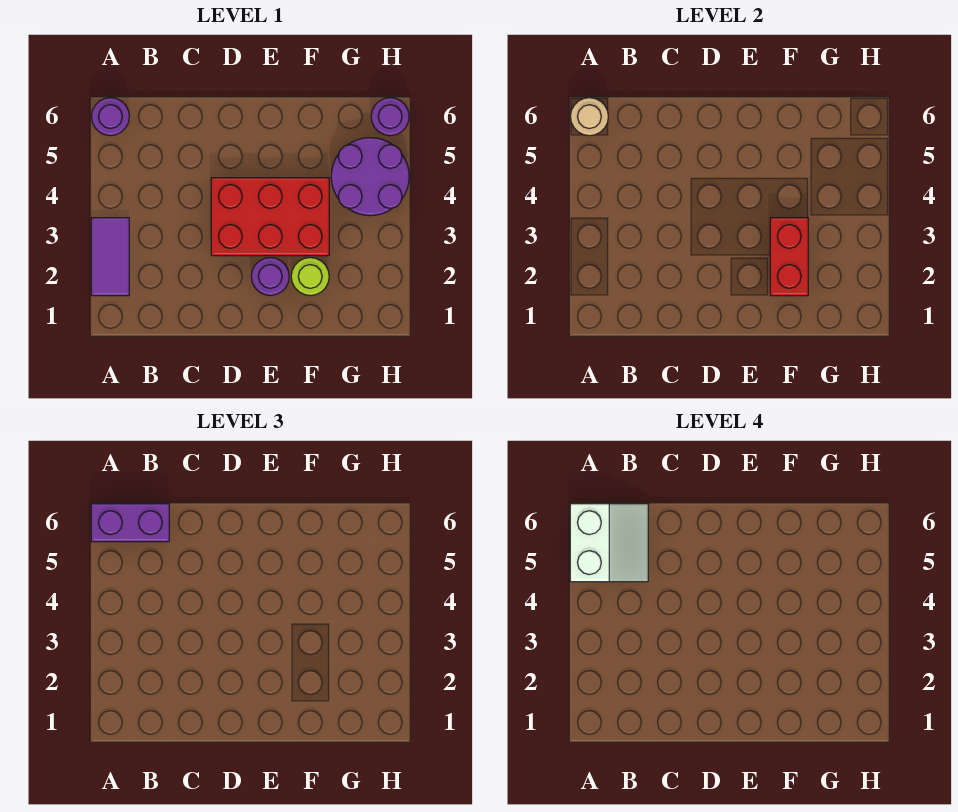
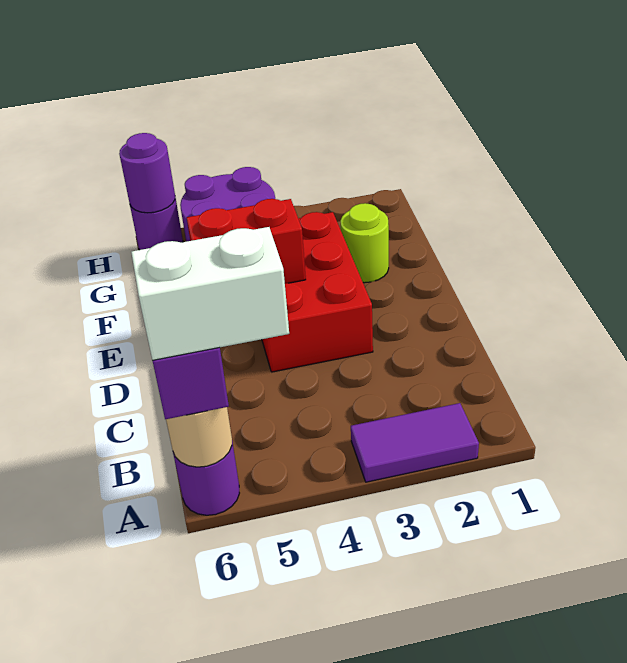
purple 1x1 round brick [251,258,289,296] -> purple 1x1 round brick moved to [119,133,175,213]
red 1x2 brick [770,218,808,296] -> red 1x2 brick moved to [187,199,306,283]

